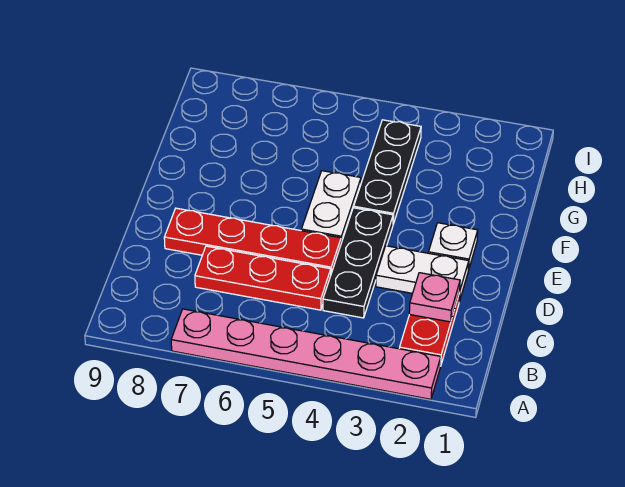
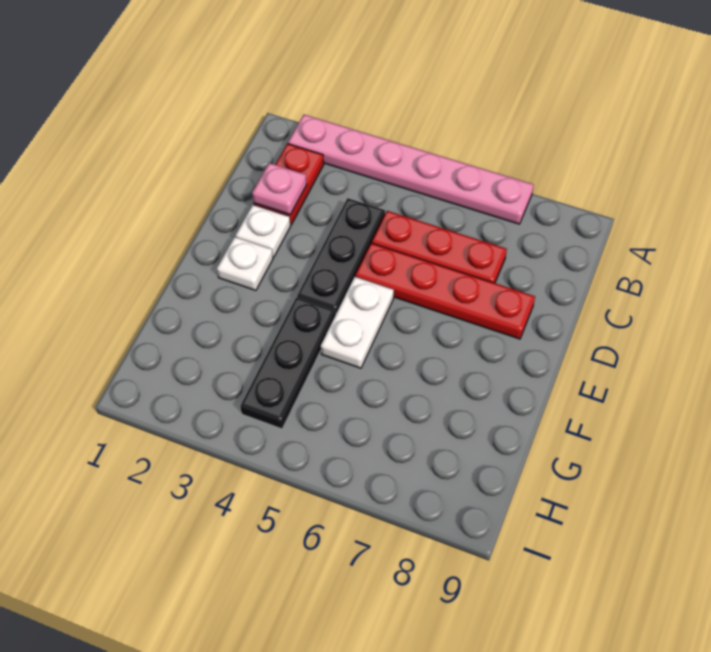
white 1x2 plate [376,246,469,302] -> white 1x1 plate [235,205,291,257]

